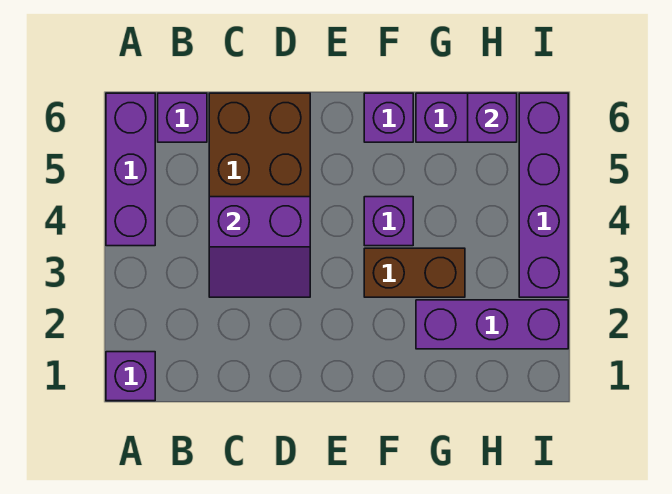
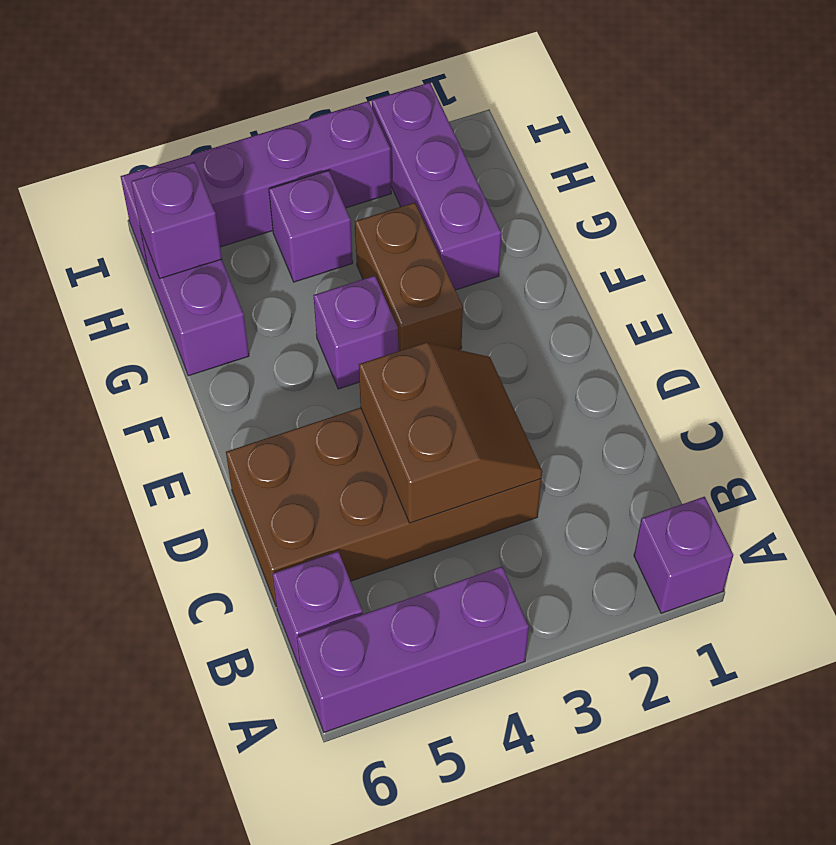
purple 2x2 slope [209,197,310,297] -> brown 2x2 slope [359,342,542,523]
purple 1x1 brick [364,93,413,142] -> purple 1x1 brick moved to [269,170,353,282]

